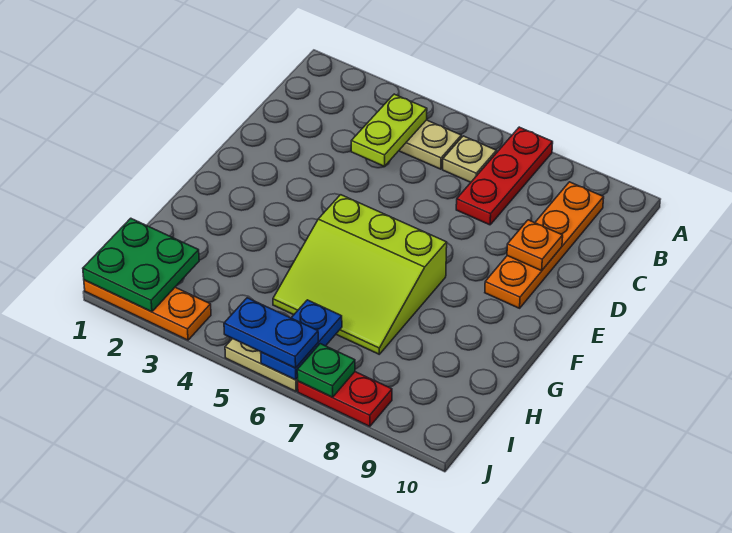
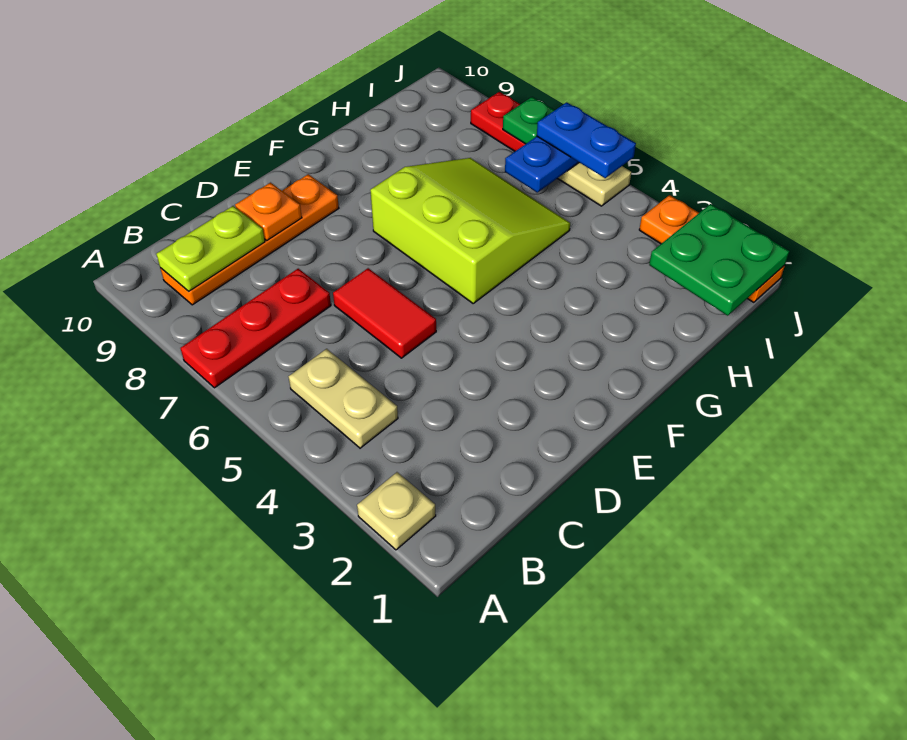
lime 1x2 plate [351,94,427,166] -> lime 1x2 plate moved to [156,206,265,291]
tan 1x1 plate [443,136,496,182] -> tan 1x1 plate moved to [357,472,436,550]
none -> red 1x2 tile [333,268,436,358]

